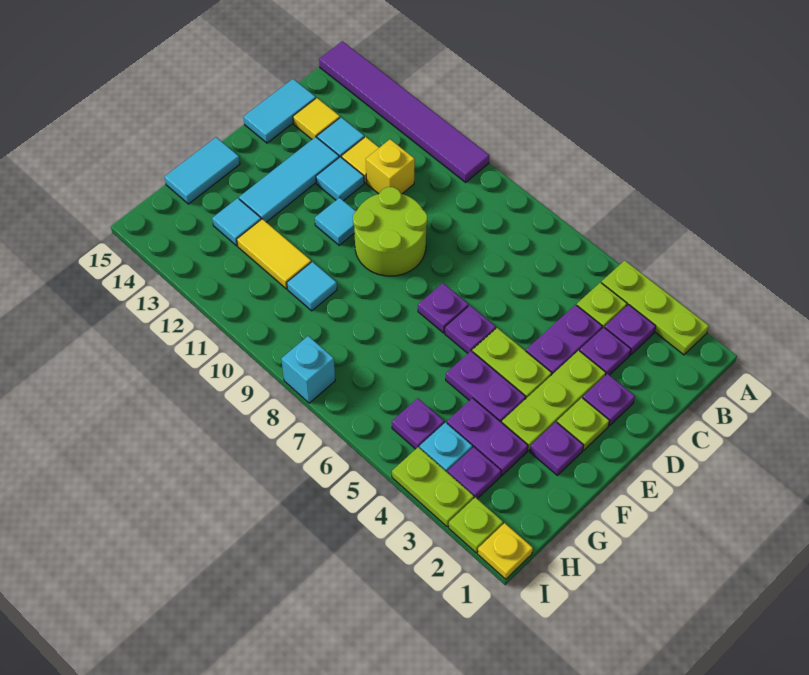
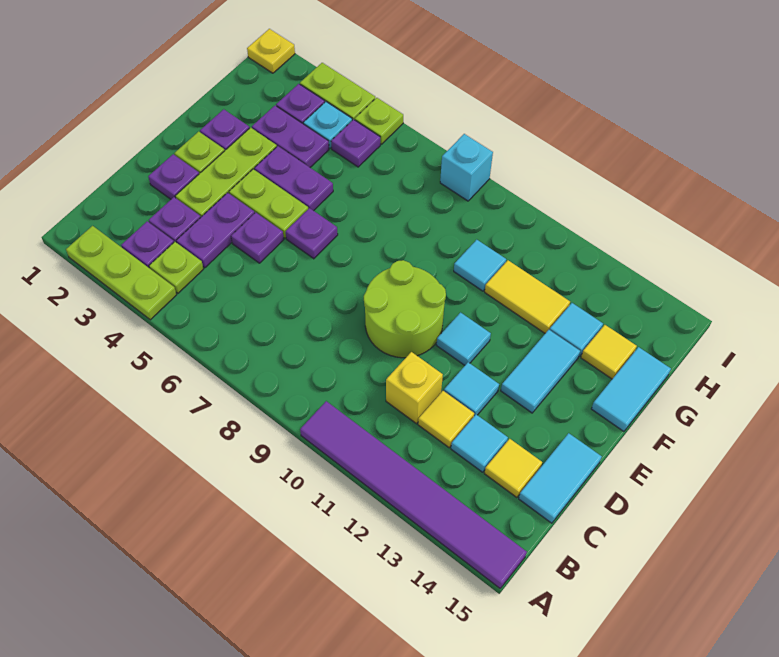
cyan 1x3 tile [239,137,339,222] -> cyan 1x2 tile [501,330,580,413]
purple 1x1 plate [418,283,469,333] -> purple 1x1 plate moved to [231,212,284,263]
none -> yellow 1x1 tile [581,325,637,379]
lime 1x1 plate [449,497,503,553] -> lime 1x1 plate moved to [355,98,403,144]

